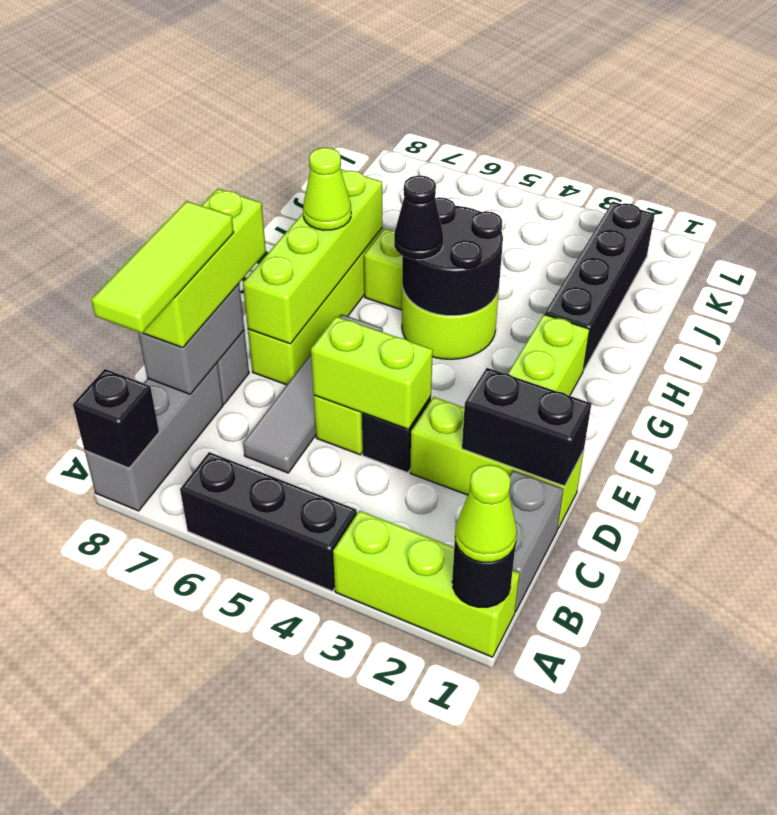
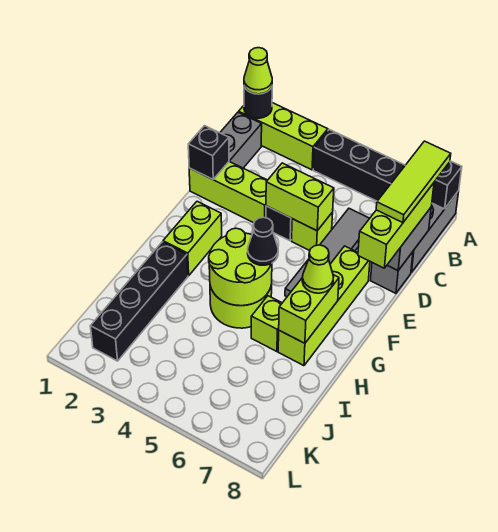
black 1x2 brick [462,368,592,486] -> black 1x1 brick [188,126,229,179]
lime 1x4 brick [243,169,382,344] -> lime 1x2 brick [279,275,339,343]
black 2x2 round brick [402,197,503,316] -> lime 2x2 round brick [209,228,272,306]

